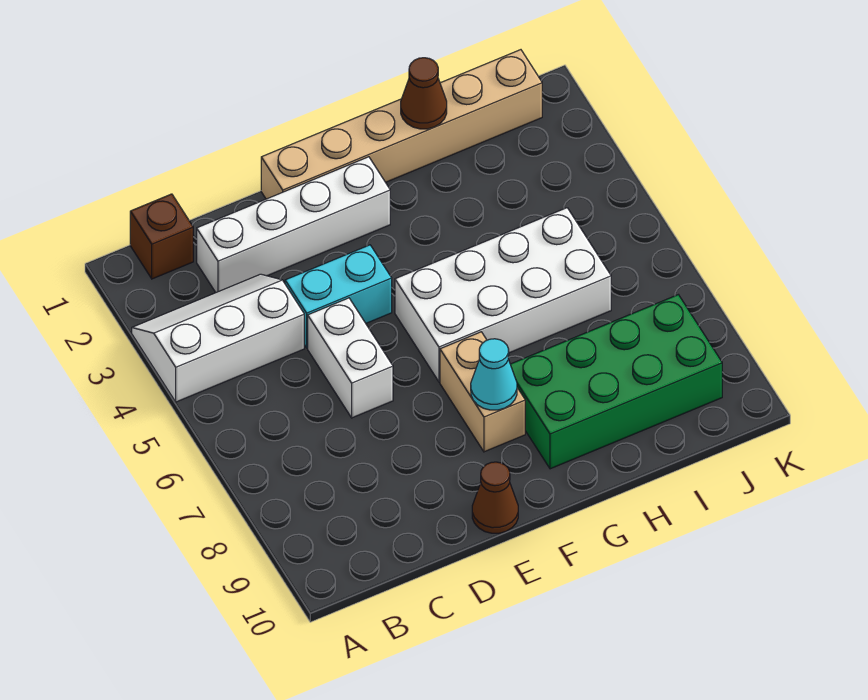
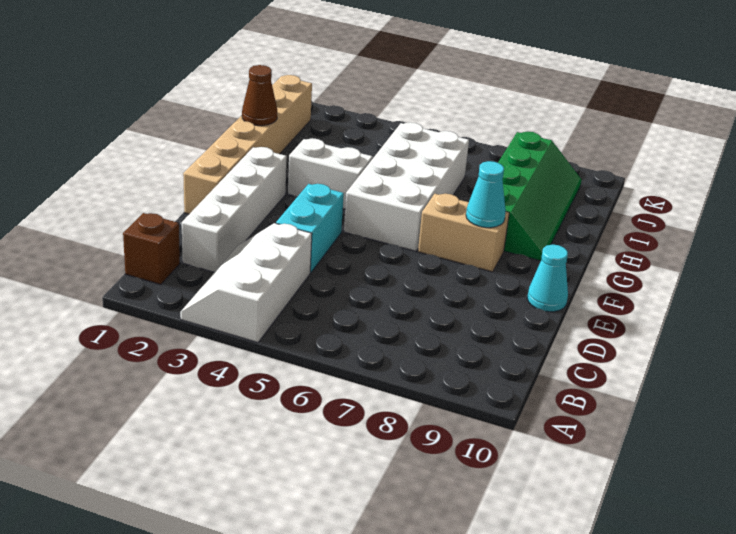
white 1x2 brick [308,298,393,418] -> white 1x2 brick moved to [288,138,373,209]
brown 1x1 cone [472,462,518,533] -> cyan 1x1 cone [527,245,568,312]
green 2x4 brick [510,295,722,469] -> green 2x4 slope [498,131,582,261]

